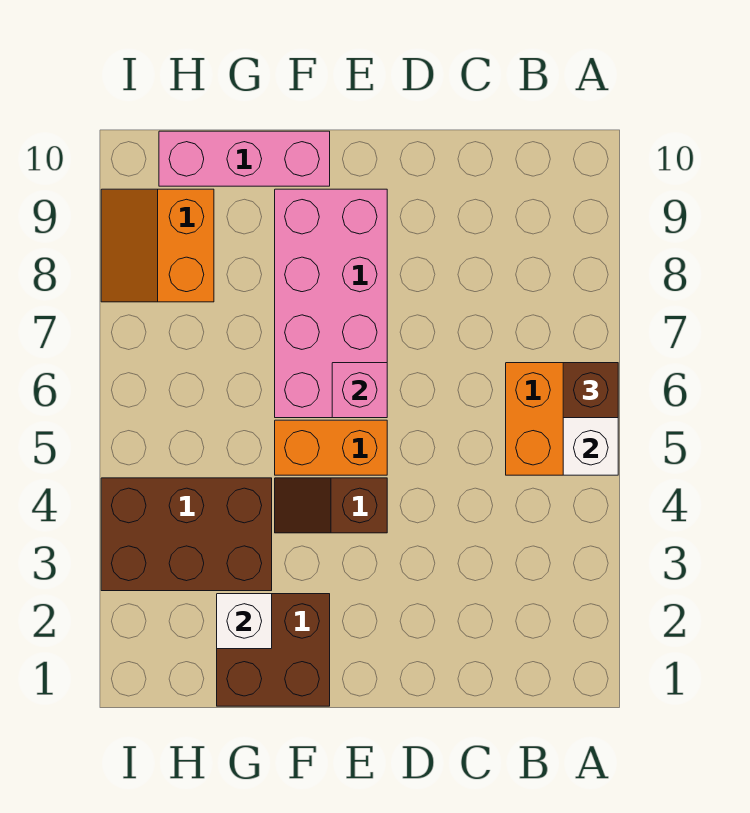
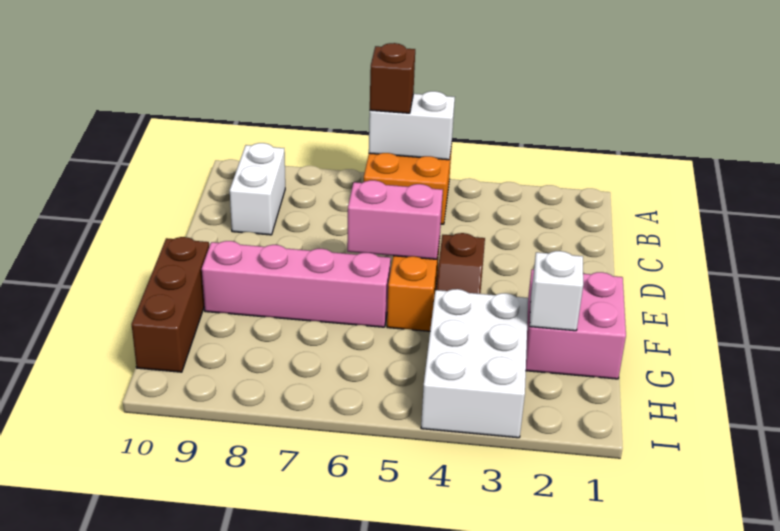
none -> white 1x2 brick [230,143,285,235]
pink 2x4 brick [275,189,387,418] -> pink 1x4 brick [202,241,391,327]
pink 1x1 brick [332,363,387,418] -> pink 1x2 brick [347,180,443,259]
brown 2x2 brick [217,594,330,706] -> pink 2x2 brick [526,269,626,379]
pink 1x3 brick [159,131,330,186] -> brown 1x3 brick [132,237,209,372]
brown 2x3 brick [101,478,272,591] -> white 2x3 brick [421,289,528,438]
orange 2x2 slope [101,189,214,302] -> none

